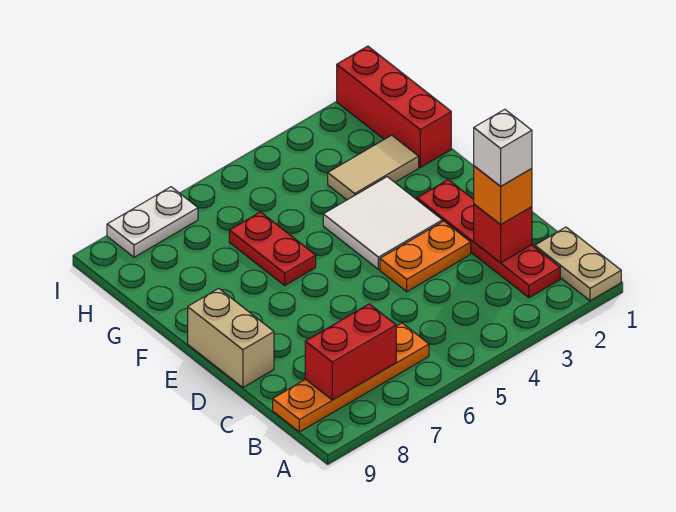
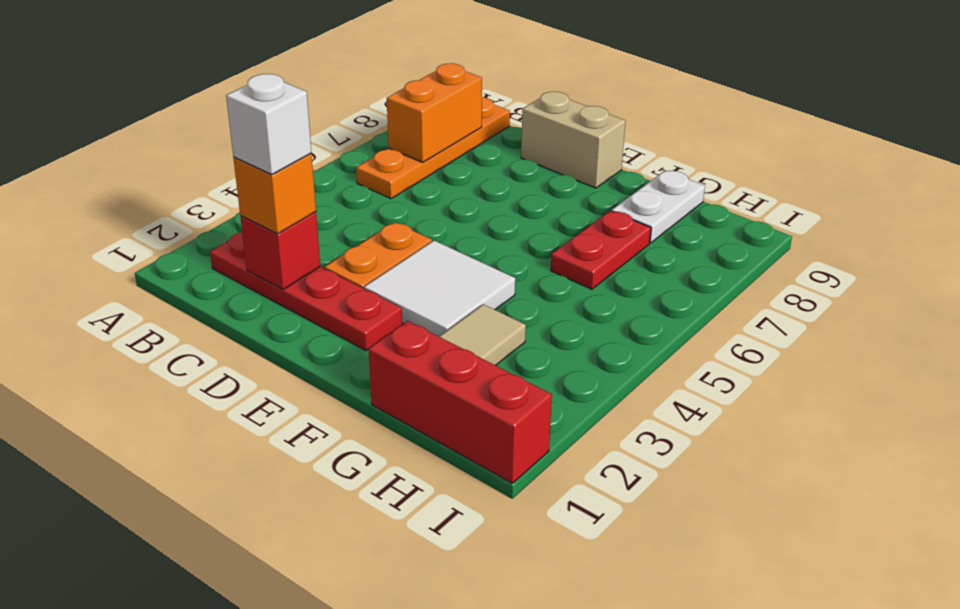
tan 1x2 plate [535,227,621,301] -> none
red 1x2 brick [305,304,396,400] -> orange 1x2 brick [387,63,482,162]
red 1x2 plate [229,212,316,285] -> red 1x2 plate turned to [551,211,651,289]
white 1x2 plate [107,187,198,257] -> white 1x2 plate moved to [612,170,705,243]

